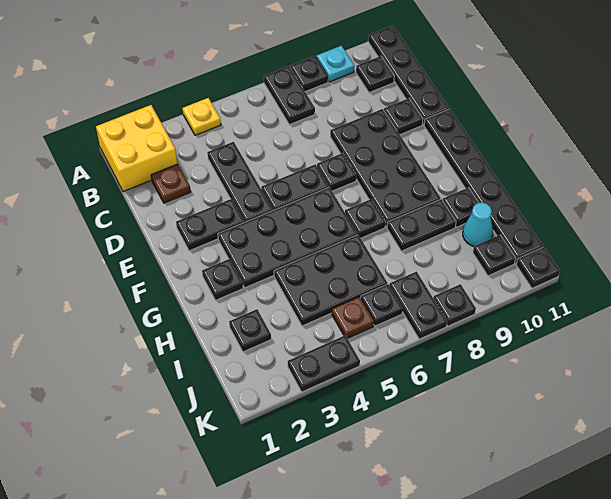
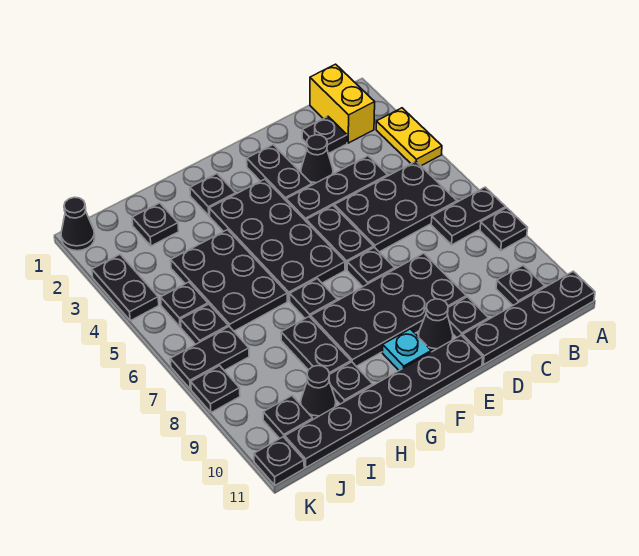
yellow 2x2 brick [96,105,177,192] -> yellow 1x2 brick [310,64,375,143]
yellow 1x1 plate [183,98,221,135] -> yellow 1x2 plate [376,108,442,166]
cyan 1x1 plate [317,46,354,82] -> cyan 1x1 plate moved to [382,329,431,370]
none -> black 2x3 plate [334,161,457,252]
brown 1x1 plate [151,164,191,203] -> black 1x1 plate [302,117,347,154]
none -> black 1x1 cone [301,135,333,185]
none -> black 1x1 cone [418,299,453,352]
cyan 1x1 cone [463,203,493,246] -> black 1x1 cone [301,366,336,419]
brown 1x1 plate [332,297,374,338] -> black 1x1 plate [161,282,208,327]
none -> black 1x1 cone [61,197,95,251]

